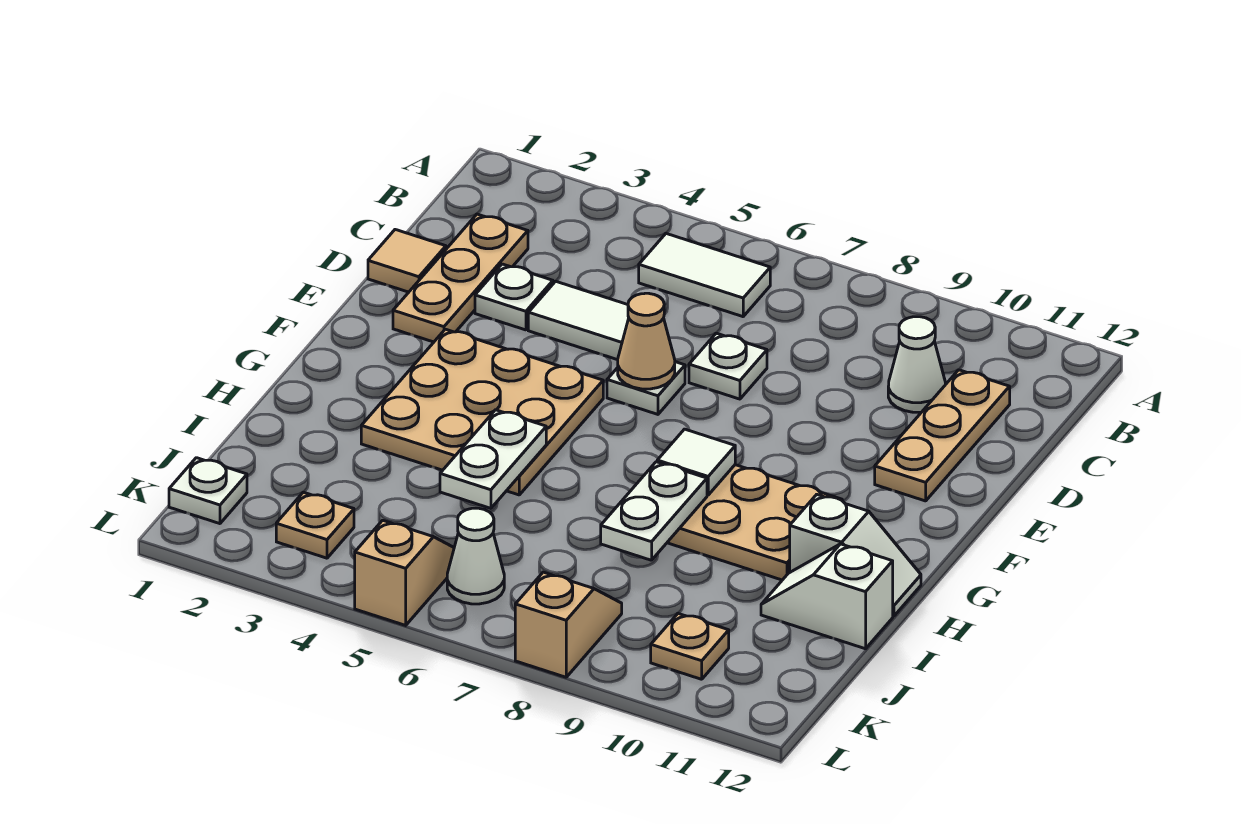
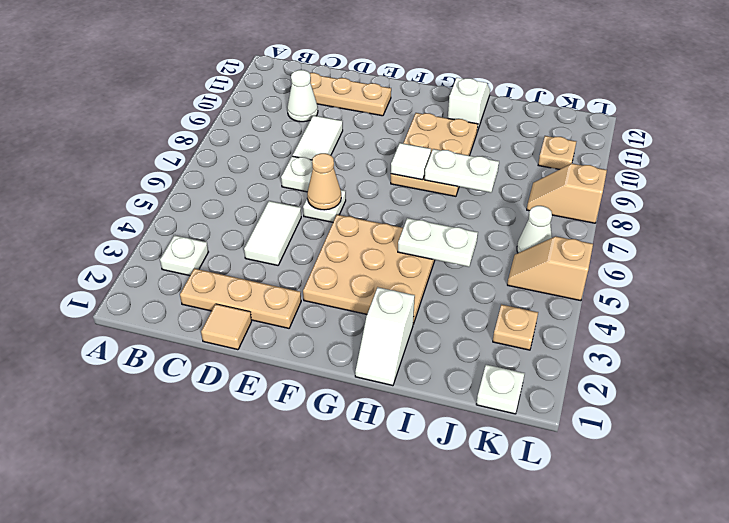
white 1x2 tile [639,234,770,317] -> white 1x2 tile moved to [292,115,343,160]
white 1x1 plate [475,264,553,330] -> white 1x1 plate moved to [160,235,208,276]
white 1x2 slope [761,544,893,649] -> white 1x2 slope moved to [355,287,415,386]

